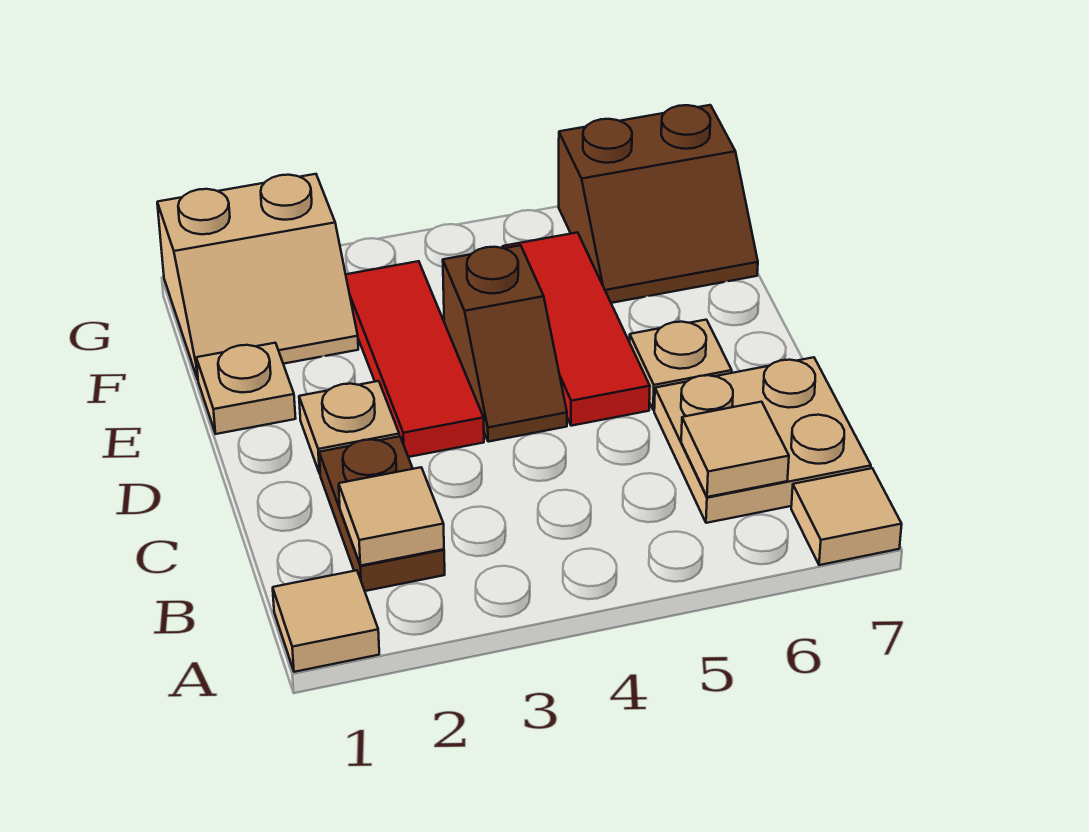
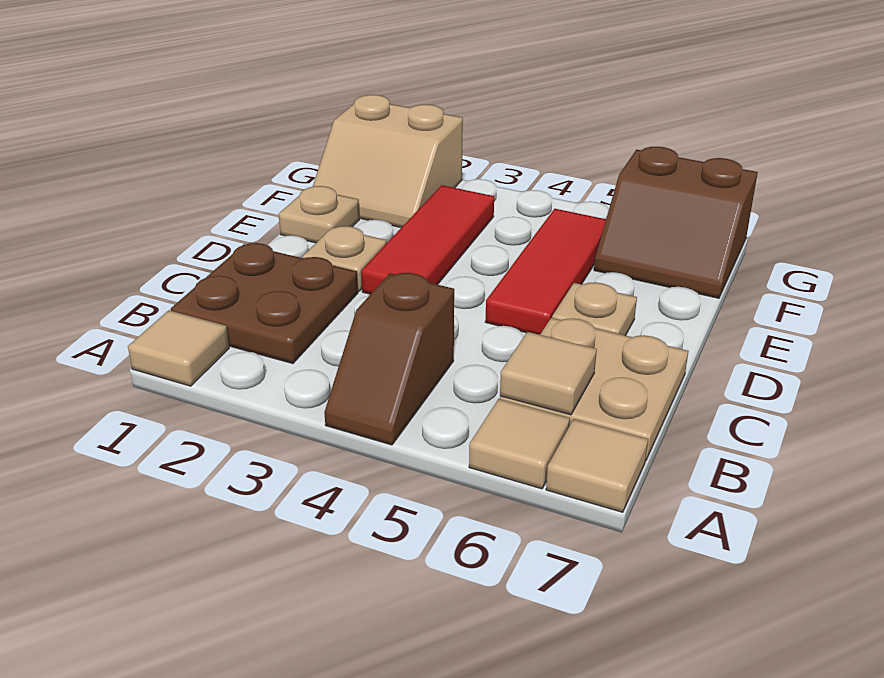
brown 1x2 plate [319,436,445,591] -> brown 2x2 plate [171,243,358,364]
tan 1x1 tile [339,467,444,565] -> tan 1x1 tile moved to [469,399,570,489]
brown 1x2 slope [443,245,567,442] -> brown 1x2 slope moved to [324,273,454,445]

